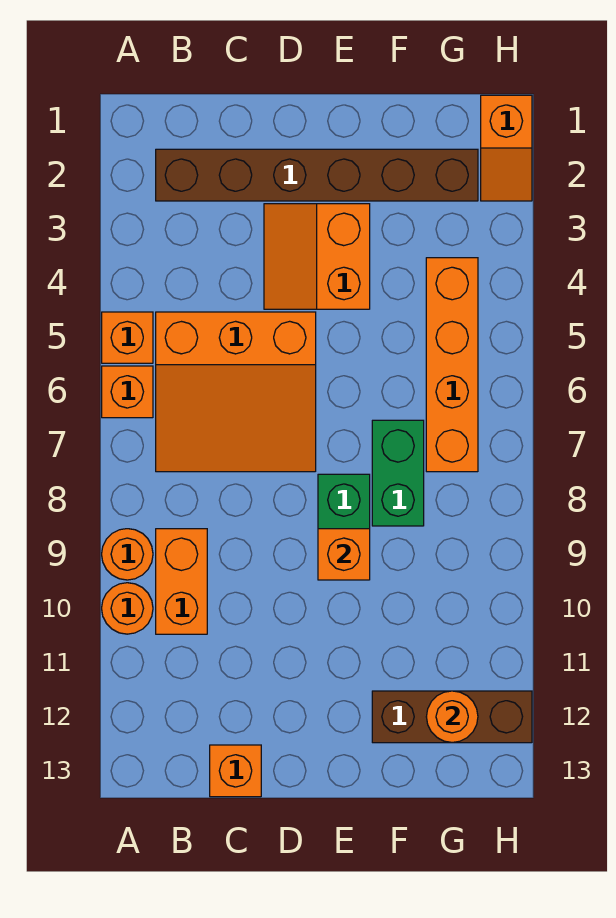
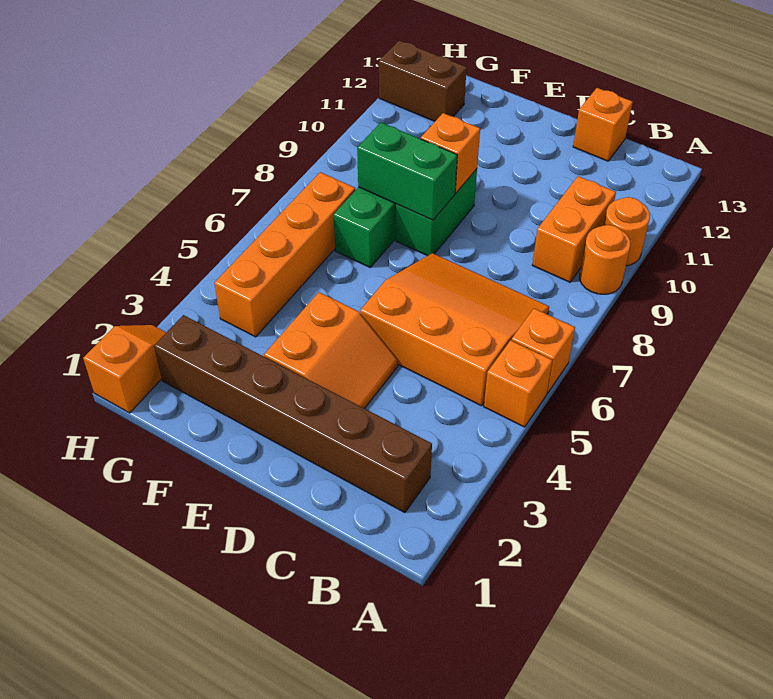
none -> green 1x2 brick [357,123,457,220]
brown 1x3 brick [372,691,532,743] -> brown 1x2 brick [379,40,467,121]
orange 1x1 round brick [426,691,478,743] -> none

